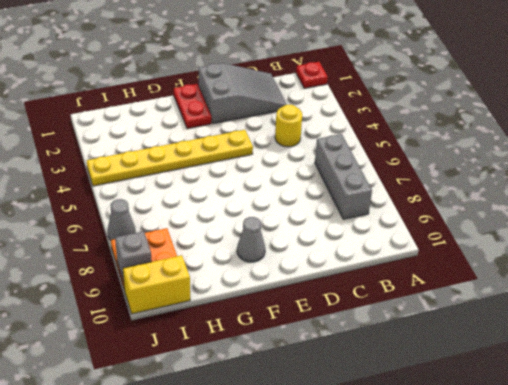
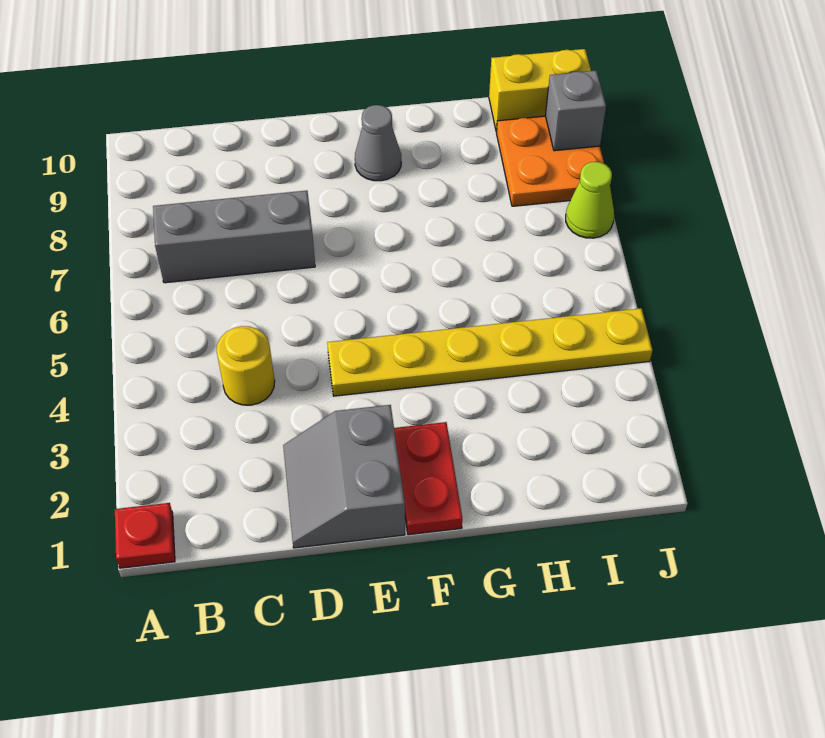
grey 1x3 brick [315,134,372,219] -> grey 1x3 brick turned to [153,191,315,283]
grey 2x3 slope [198,63,287,124] -> grey 2x2 slope [283,405,405,548]
grey 1x1 cone [107,199,136,240] -> lime 1x1 cone [566,162,614,238]

